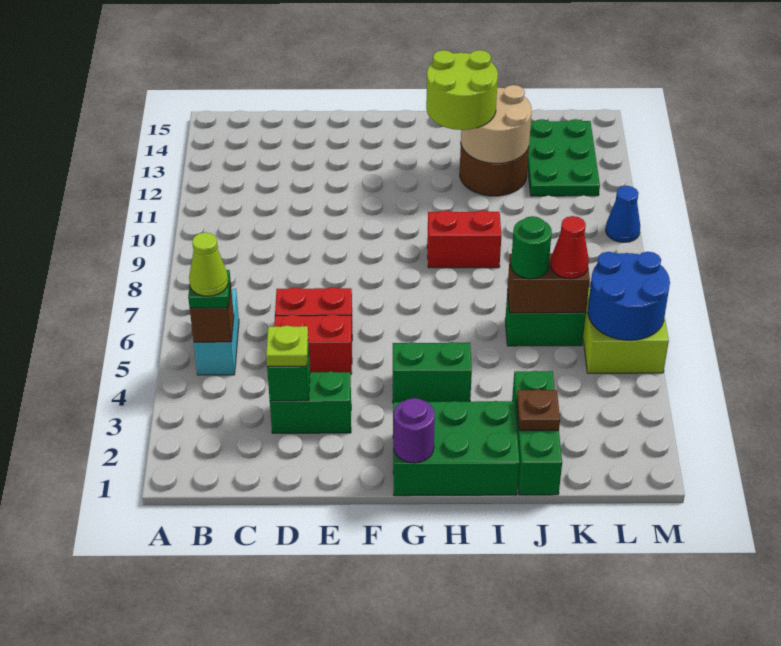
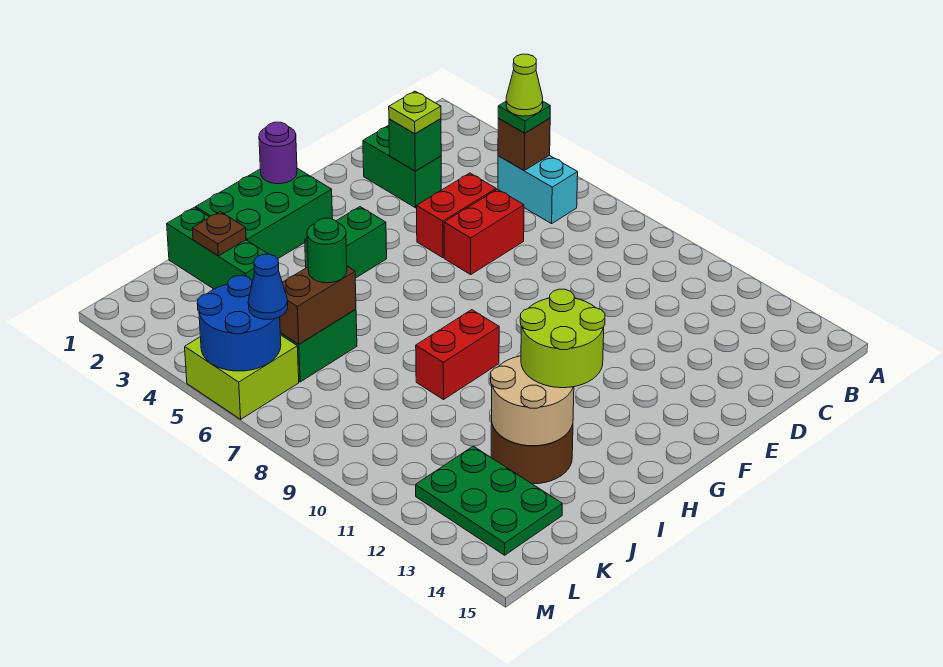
green 1x2 brick [270,372,351,433] -> green 1x2 brick turned to [363,125,441,208]
red 1x1 cone [551,216,589,279] -> none
blue 1x1 cone [606,186,640,242] -> blue 1x1 cone moved to [248,254,288,319]

